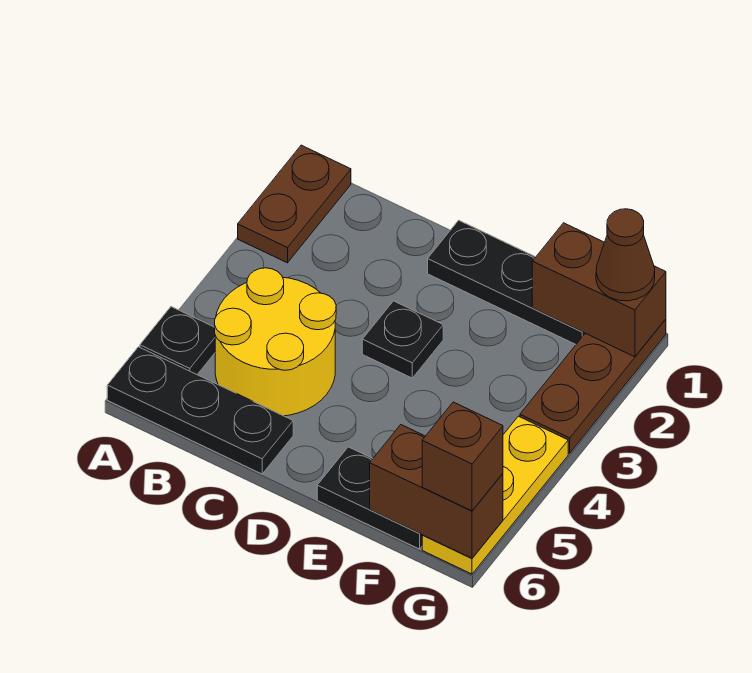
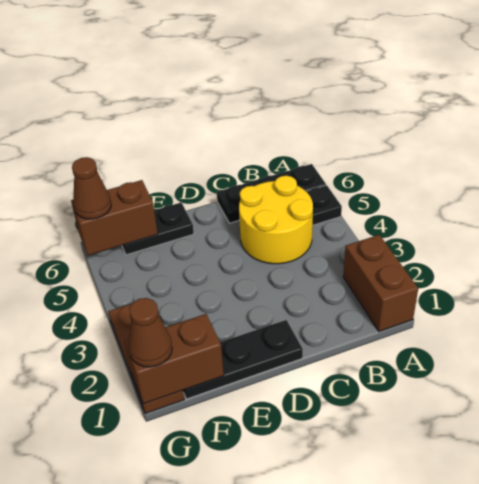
brown 1x2 plate [238,145,351,263] -> brown 1x2 brick [343,235,418,331]
black 1x1 plate [362,301,443,378] -> none
yellow 1x3 plate [422,416,568,574] -> none
brown 1x1 brick [422,402,503,511] -> brown 1x1 cone [72,158,111,219]

